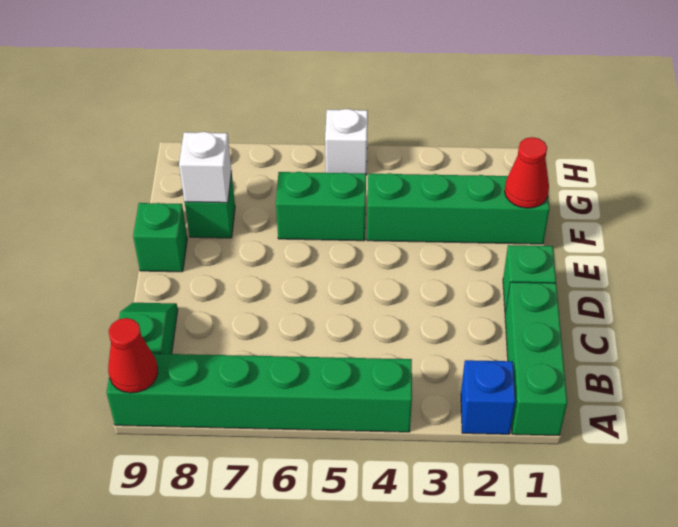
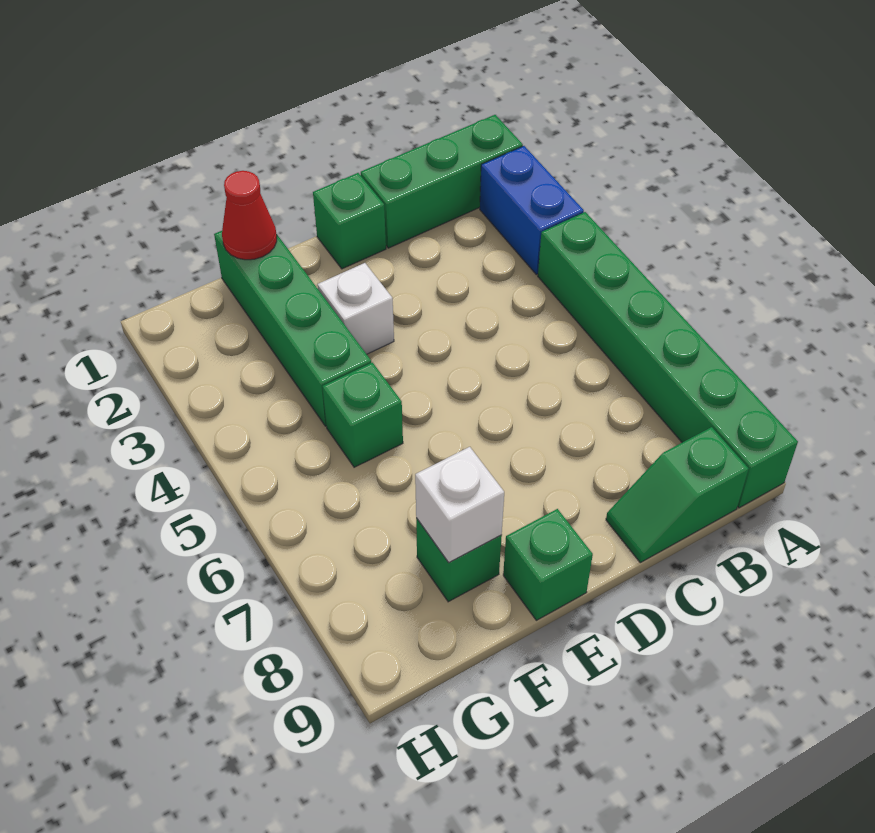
blue 1x1 brick [461,360,515,434] -> blue 1x2 brick [480,146,584,275]
red 1x1 cone [108,318,158,393] -> none
green 1x2 brick [276,172,366,241] -> green 1x1 brick [322,363,403,467]
white 1x1 brick [325,109,368,175] -> white 1x1 brick moved to [317,263,394,354]

